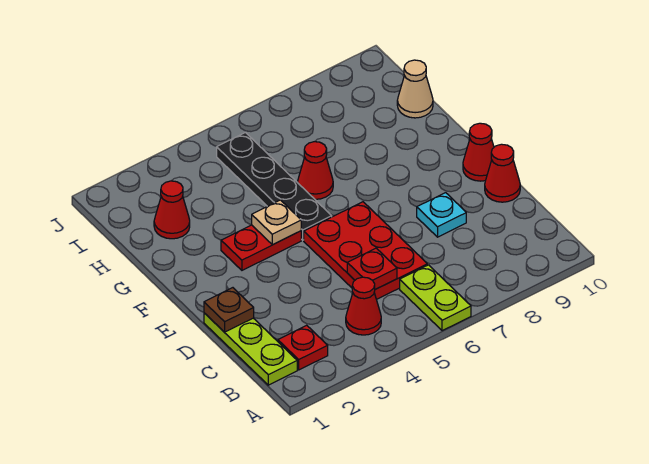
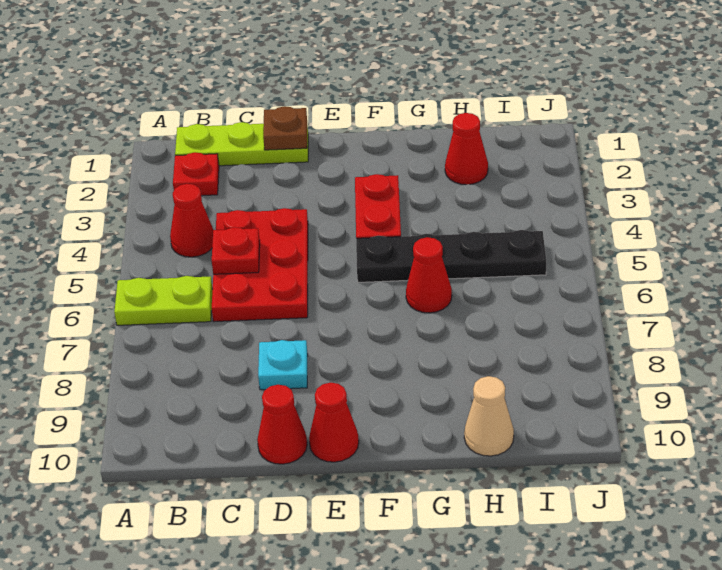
red 2x3 plate [304,202,427,299] -> red 2x3 plate turned to [212,208,308,322]
tan 1x1 plate [252,200,301,245] -> none

